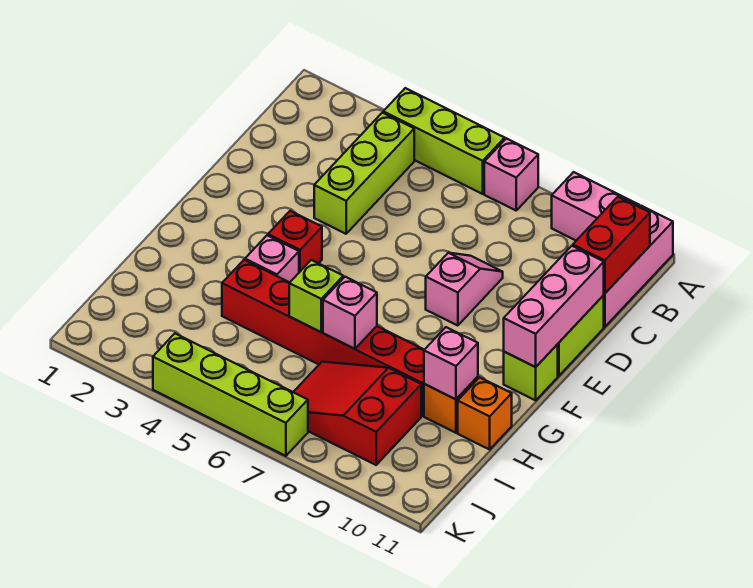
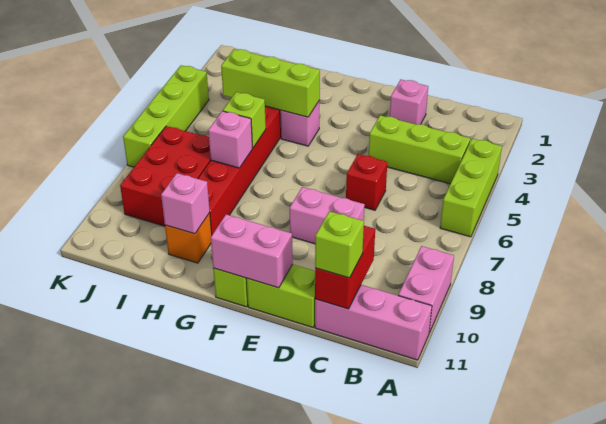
pink 1x1 brick [484,138,538,210] -> pink 1x1 brick moved to [390,80,428,125]
red 1x2 brick [573,197,650,294] -> red 1x2 brick turned to [315,226,375,309]
none -> lime 1x1 brick [315,211,364,278]
pink 1x2 slope [426,253,503,326] -> pink 1x2 brick [290,187,365,244]
pink 1x3 brick [504,246,604,367] -> pink 1x2 brick [211,214,293,288]
red 1x1 brick [268,211,322,272] -> red 1x1 brick moved to [346,154,387,210]
none -> lime 1x3 brick [221,49,320,117]
orange 1x1 brick [458,377,512,449] -> none
red 2x3 slope [294,362,421,465] -> red 2x3 brick [120,126,211,226]

